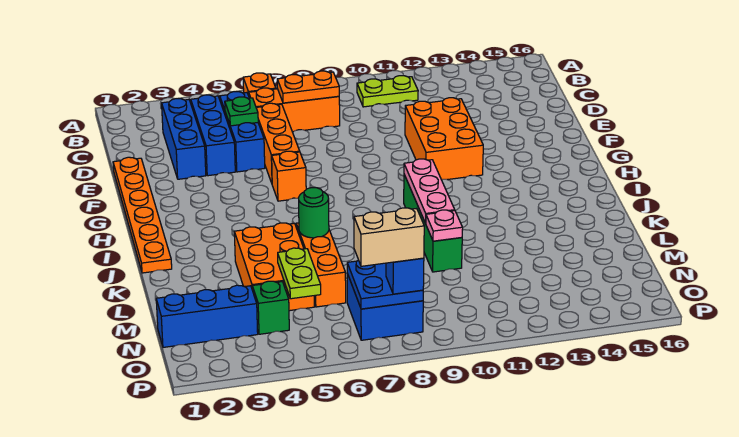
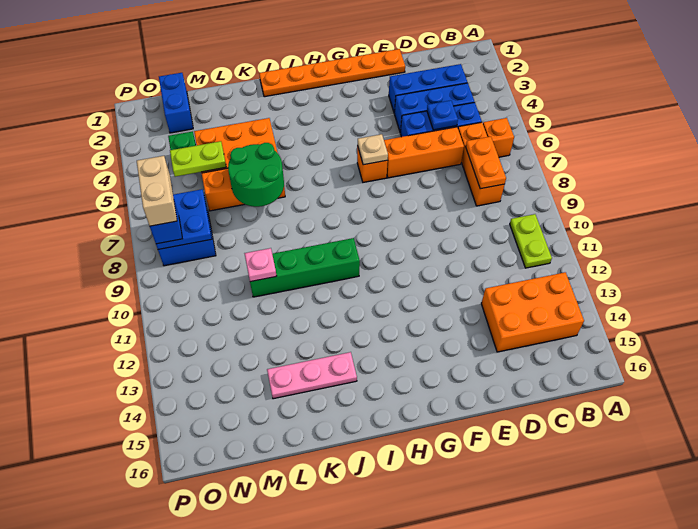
green 1x1 plate [225,97,258,126] -> blue 1x1 plate [427,100,458,130]
orange 2x3 brick [405,98,483,180] -> orange 2x3 brick moved to [481,272,584,352]
none -> tan 1x1 plate [358,134,388,165]
pink 1x3 plate [404,159,455,224] -> pink 1x3 plate moved to [267,352,357,399]
green 1x1 round brick [299,188,329,238] -> green 2x2 round brick [228,143,284,207]
blue 1x3 brick [156,285,258,347] -> blue 1x2 brick [159,73,193,133]

